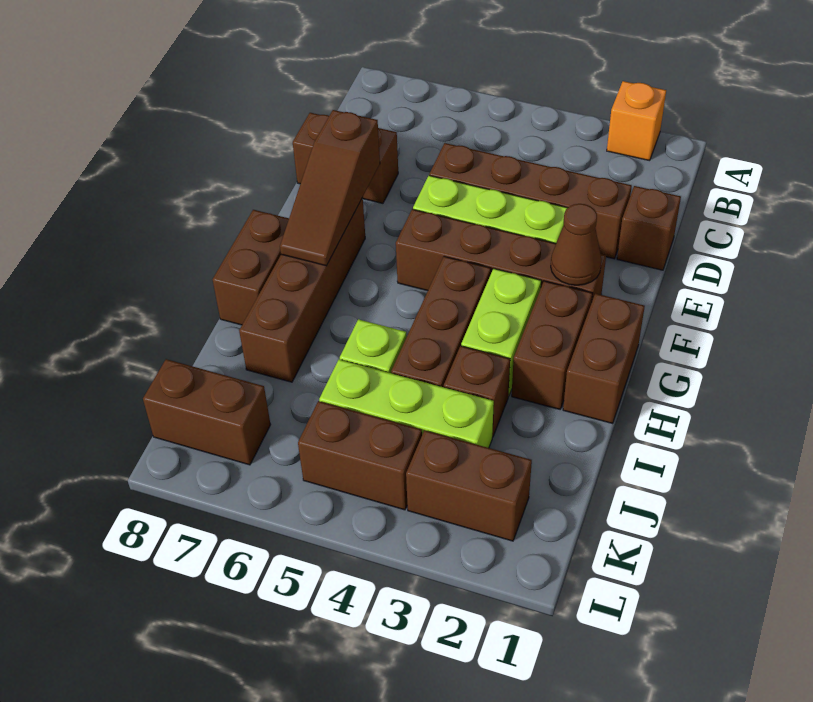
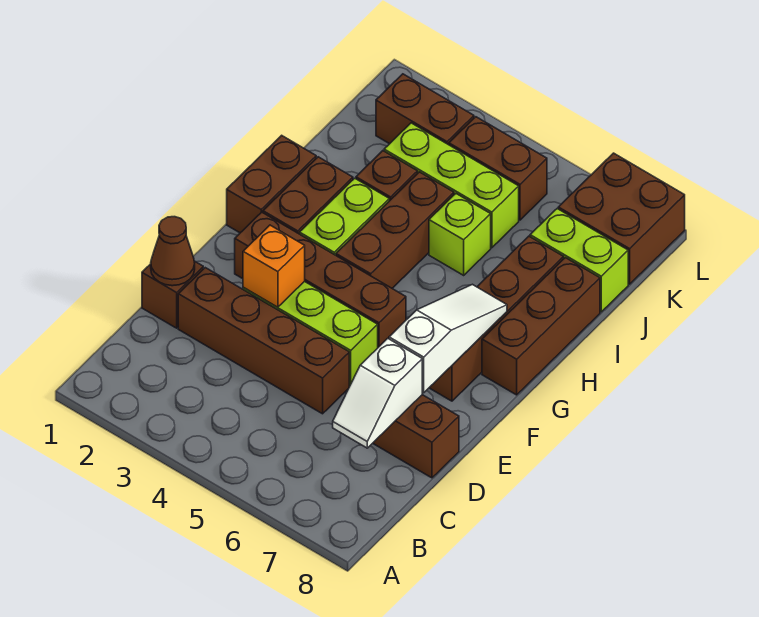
orange 1x1 brick [607,81,666,161] -> orange 1x1 brick moved to [243,225,305,307]
none -> white 1x2 slope [333,338,422,448]
brown 1x3 slope [280,110,380,266] -> white 1x3 slope [389,284,507,393]
brown 1x1 cone [551,204,601,285] -> brown 1x1 cone moved to [151,217,195,286]
brown 1x2 brick [212,210,289,325] -> brown 1x3 brick [482,258,600,395]
none -> lime 1x2 brick [530,209,628,312]
brown 1x2 brick [143,359,271,465] -> brown 2x2 brick [558,153,685,284]

